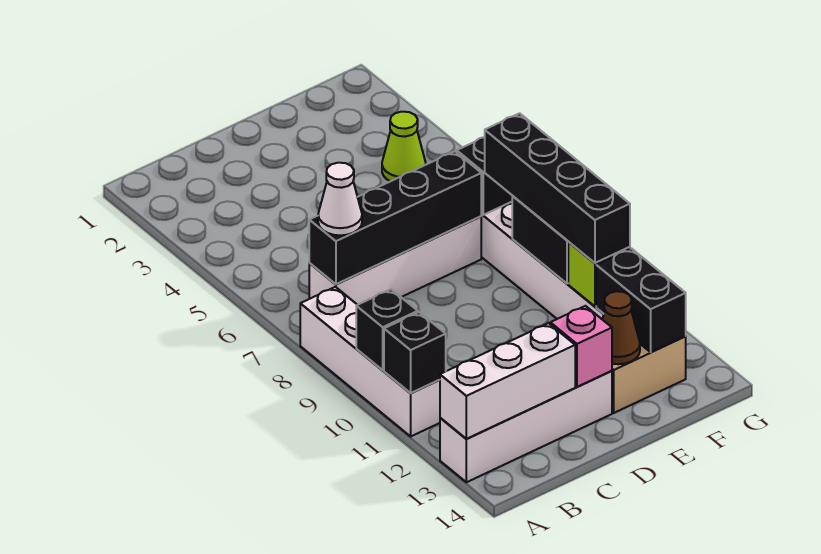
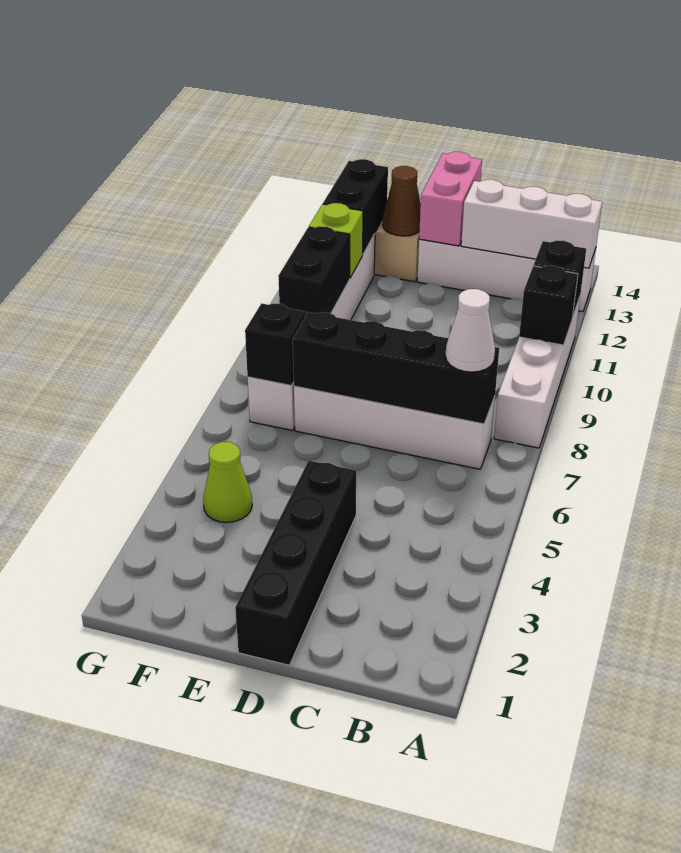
pink 1x1 brick [550,306,612,387] -> pink 1x2 brick [419,152,482,246]
black 1x4 brick [485,113,630,263] -> black 1x4 brick moved to [235,461,356,665]

